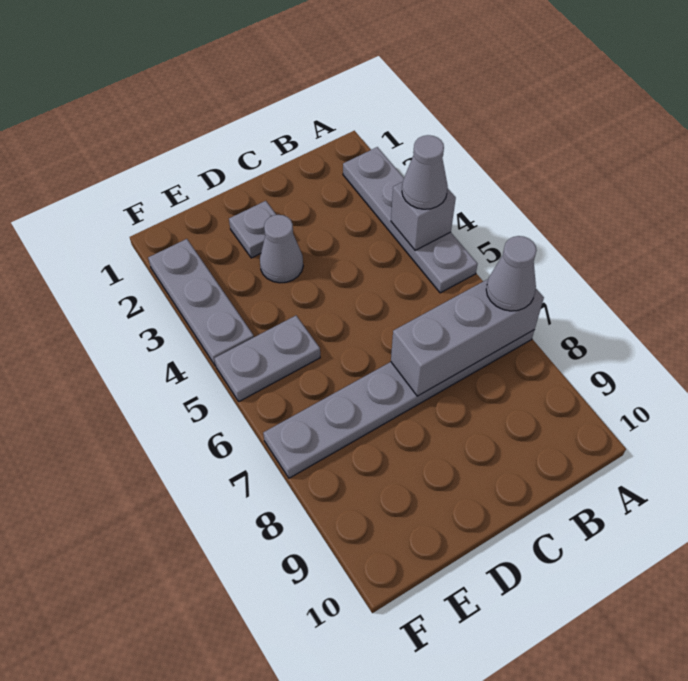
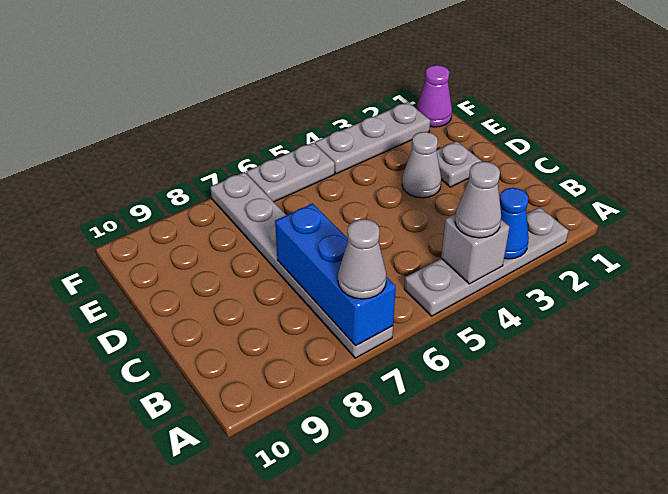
none -> blue 1x1 cone [500,188,529,259]
grey 1x3 brick [391,279,544,396] -> blue 1x3 brick [275,204,396,346]
grey 1x2 plate [214,316,320,401] -> grey 1x2 plate turned to [246,143,335,202]
none -> purple 1x1 cone [416,65,452,127]

